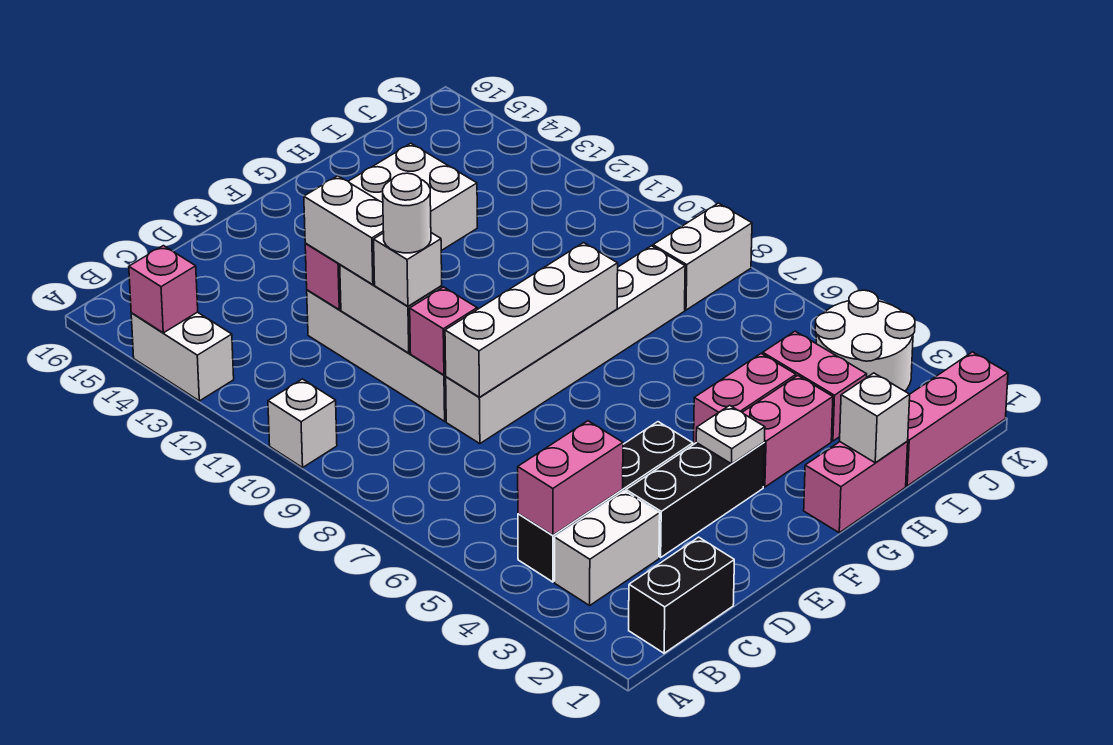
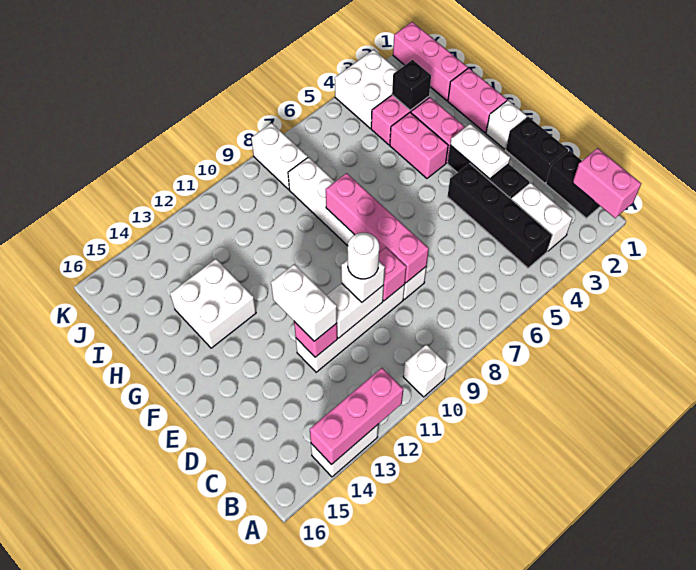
pink 1x1 brick [129,246,198,333] -> pink 1x3 brick [310,368,403,465]
pink 1x2 brick [518,421,623,535] -> pink 1x2 brick moved to [573,148,641,218]
none -> black 1x2 brick [506,117,568,183]
white 1x4 brick [445,243,618,397] -> pink 1x4 brick [326,173,429,283]
white 1x2 brick [304,176,384,285] -> white 1x2 brick turned to [271,264,337,341]
white 1x1 plate [696,405,765,464] -> white 1x2 plate [450,124,510,179]
white 1x1 brick [840,373,910,463] -> white 1x1 brick moved to [486,100,527,149]
none -> black 1x1 brick [392,60,431,110]
white 2x2 round brick [815,290,915,391] -> white 2x2 brick [335,50,398,128]

